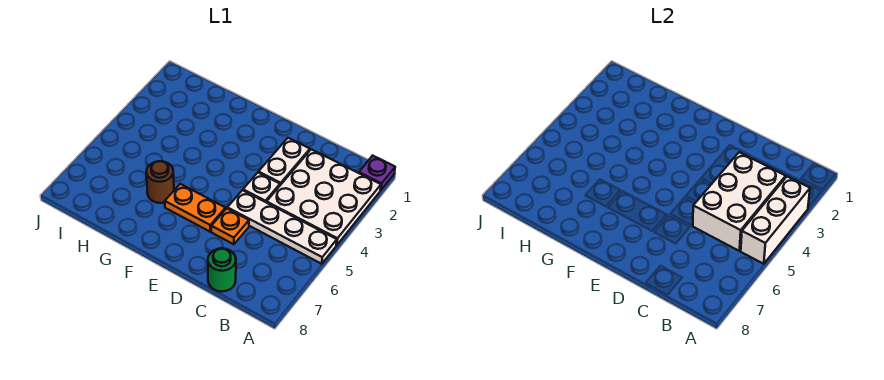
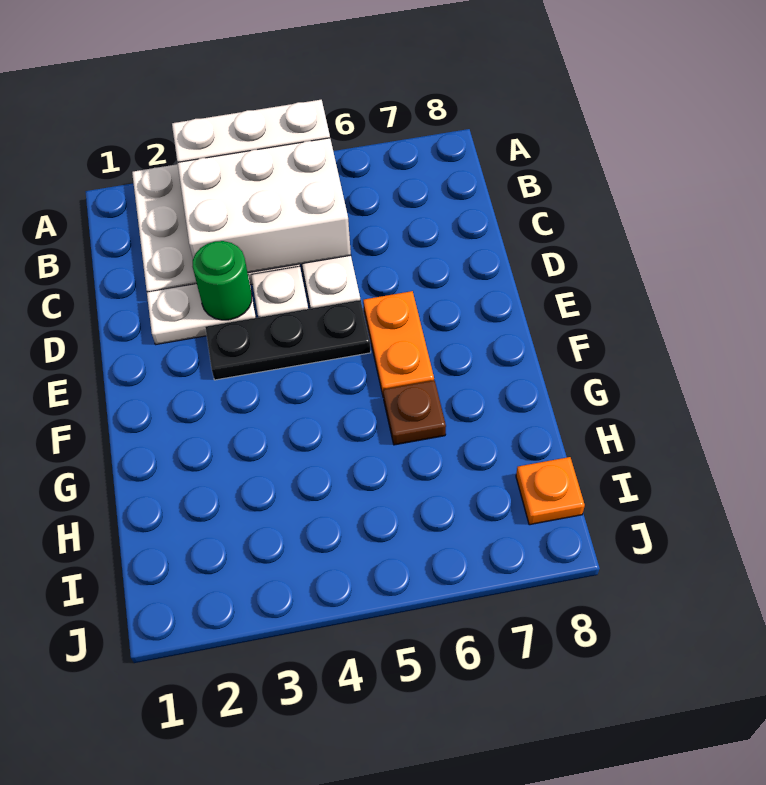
purple 1x1 plate [359,156,395,190] -> none
green 1x1 round brick [208,248,236,292] -> green 1x1 round brick moved to [193,241,252,320]
orange 1x1 plate [211,208,249,244] -> orange 1x1 plate moved to [516,457,585,525]
none -> black 1x3 plate [205,300,371,380]
brown 1x1 round brick [146,161,174,203] -> brown 1x1 plate [383,380,446,445]

